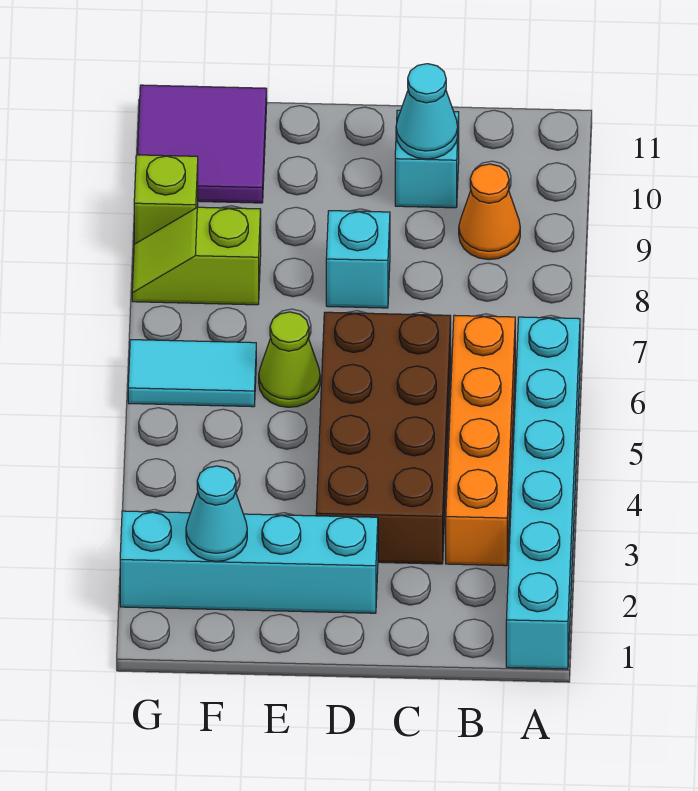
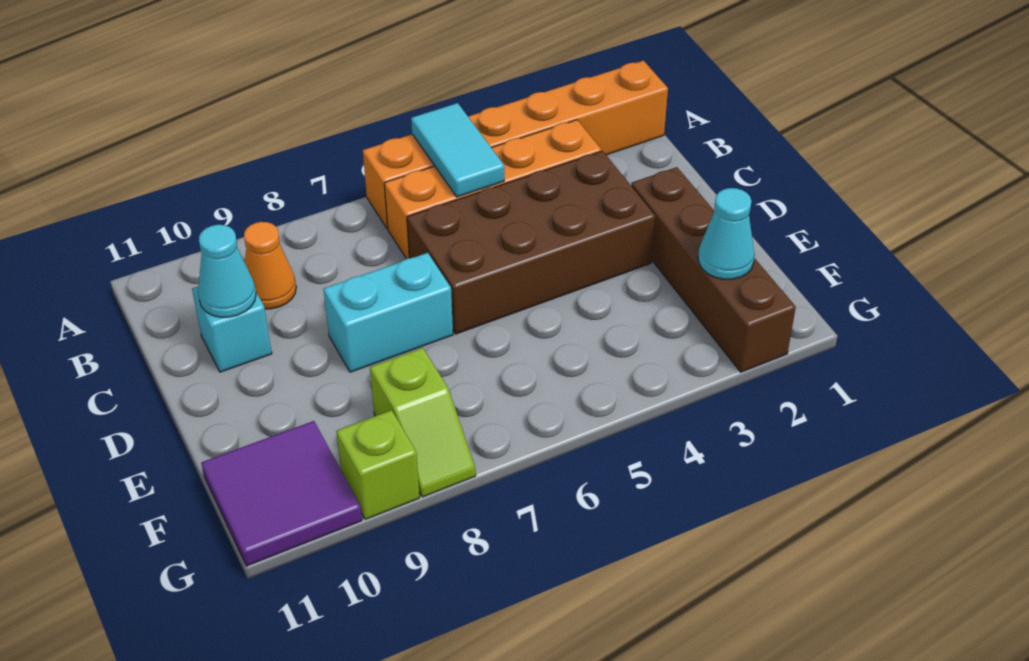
cyan 1x6 brick [506,317,580,669] -> orange 1x6 brick [363,61,668,228]
cyan 1x4 brick [120,511,378,613] -> brown 1x4 brick [631,167,796,372]
cyan 1x1 brick [326,211,390,308] -> cyan 1x2 brick [323,253,453,372]
lime 1x1 cone [259,312,320,407] -> none
cyan 1x2 tile [128,340,256,407] -> cyan 1x2 tile moved to [411,103,504,197]

